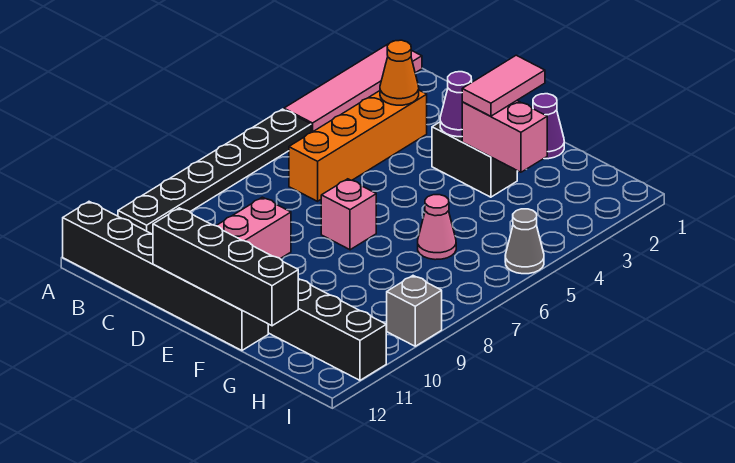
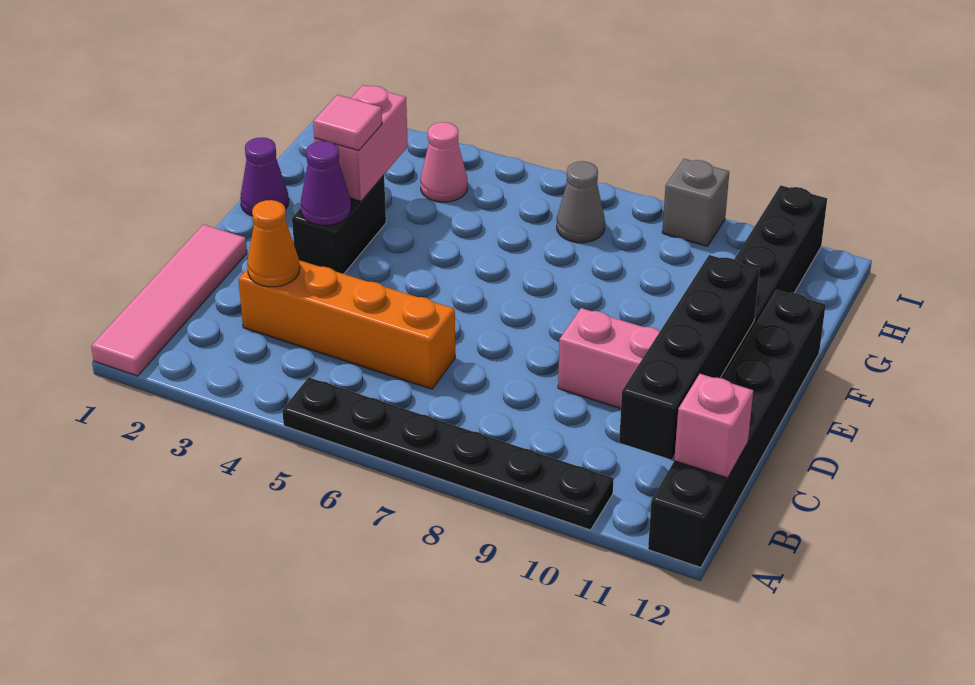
pink 1x4 tile [284,41,422,132] -> pink 1x4 tile turned to [91,224,247,376]
black 1x4 brick [153,208,298,326] -> black 1x4 brick moved to [619,255,760,460]
pink 1x1 brick [321,179,376,250] -> pink 1x1 brick moved to [674,374,753,478]
pink 1x2 tile [462,55,545,116] -> pink 1x1 tile [313,95,382,151]
pink 1x1 cone [418,195,456,260] -> pink 1x1 cone moved to [421,122,468,202]
grey 1x1 cone [505,209,544,274] -> grey 1x1 cone moved to [557,161,605,243]

